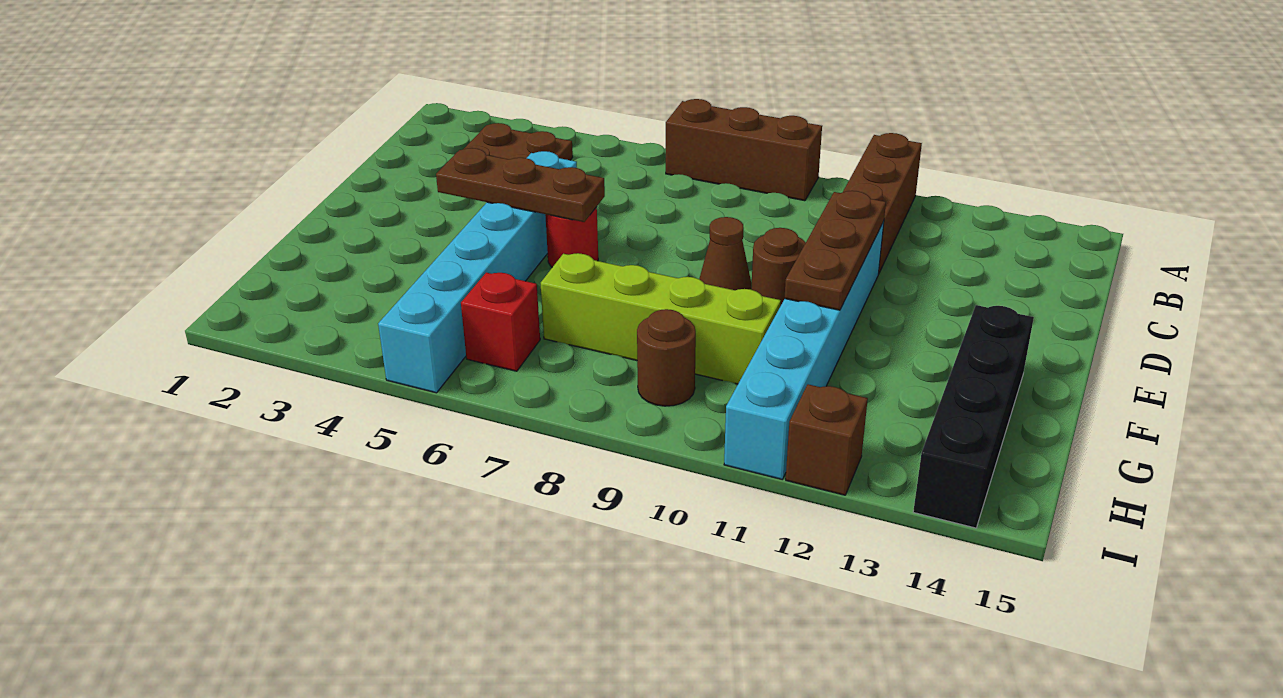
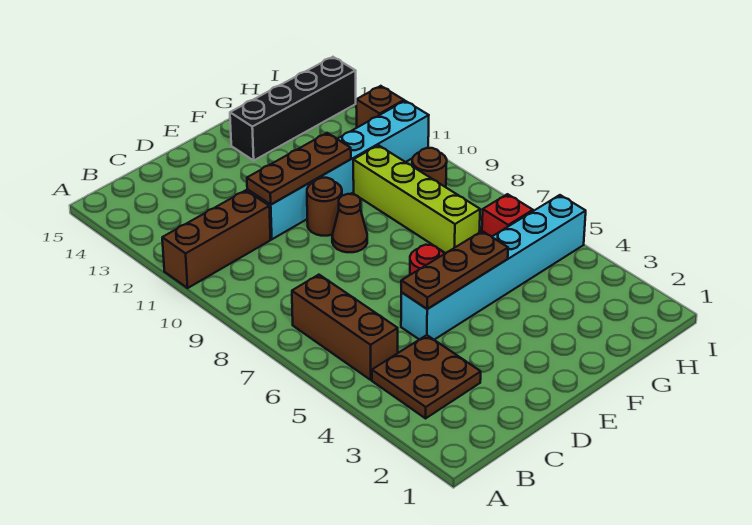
brown 1x3 brick [666,99,822,201] -> brown 1x3 brick moved to [292,275,398,380]
brown 1x3 plate [436,148,605,222] -> brown 1x3 plate turned to [401,231,508,309]

